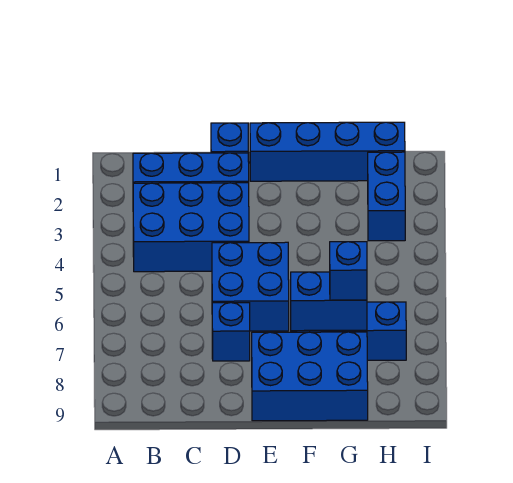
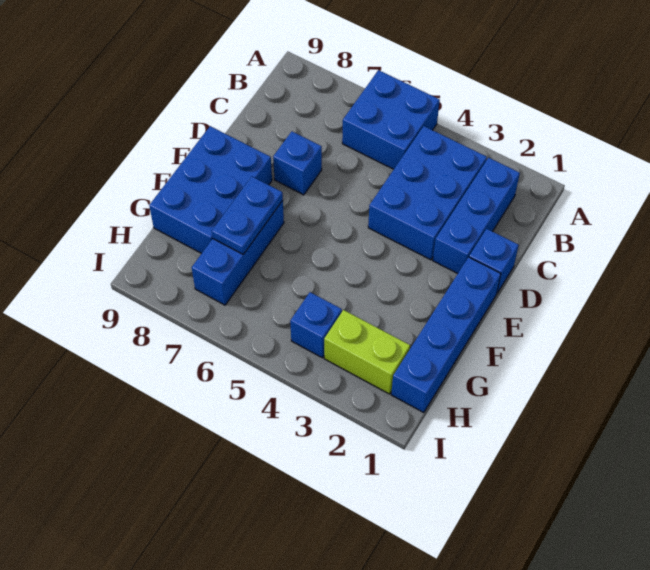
blue 2x2 brick [212,242,289,331] -> blue 2x2 brick moved to [342,70,440,169]
blue 1x2 brick [291,272,367,331] -> blue 1x2 plate [212,177,283,254]
blue 1x1 brick [330,242,367,300] -> blue 1x1 brick moved to [290,292,342,358]
blue 1x2 brick [368,152,405,241] -> lime 1x2 brick [324,310,410,394]

